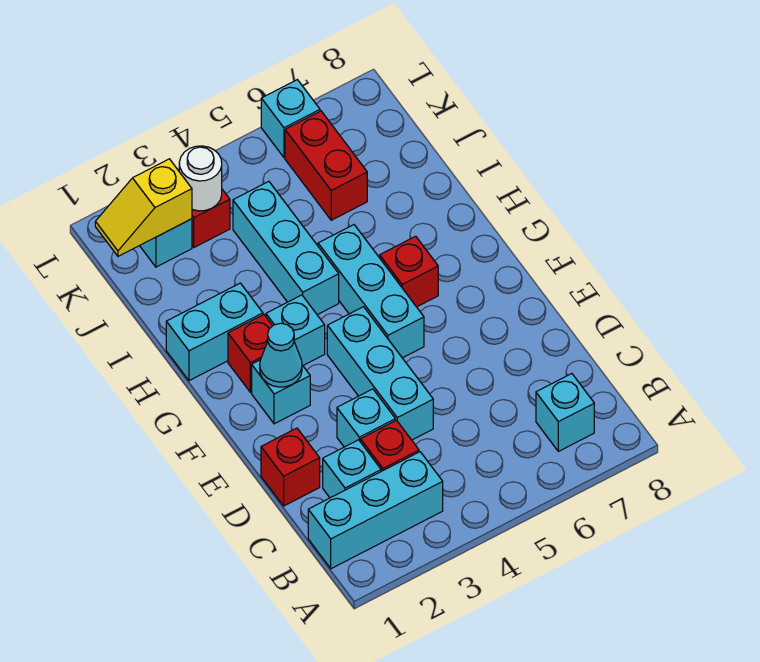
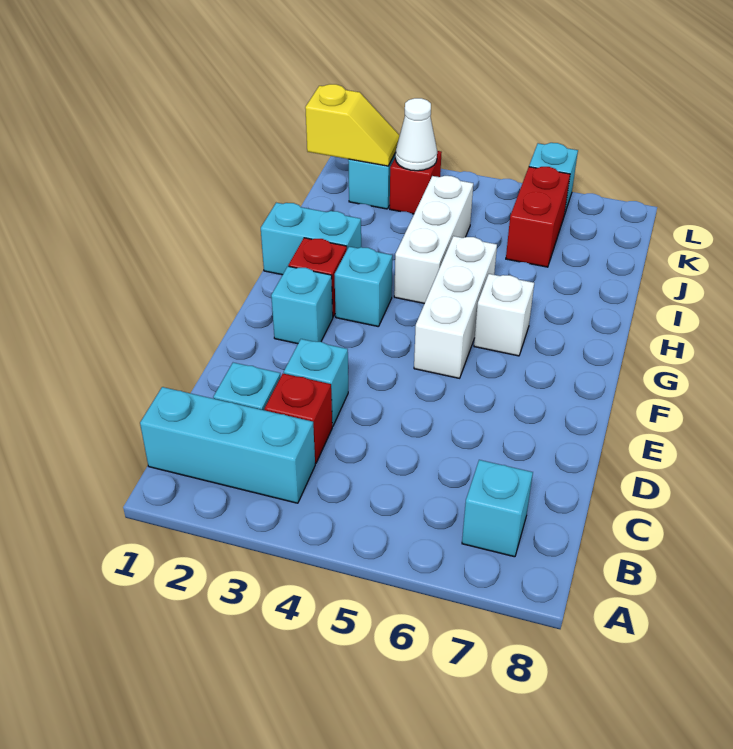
red 1x1 brick [261,428,320,506] -> none
cyan 1x3 brick [327,307,433,440] -> none
cyan 1x1 cone [260,323,302,387] -> none
cyan 1x3 brick [318,225,424,358] -> white 1x3 brick [414,236,497,378]
red 1x1 brick [380,236,438,307] -> white 1x1 brick [474,274,534,356]
cyan 1x3 brick [233,181,339,315] -> white 1x3 brick [394,176,473,304]
yellow 1x2 slope [95,159,192,256] -> yellow 1x2 slope turned to [305,84,400,166]
white 1x1 round brick [179,146,222,211] -> white 1x1 cone [395,98,437,171]

